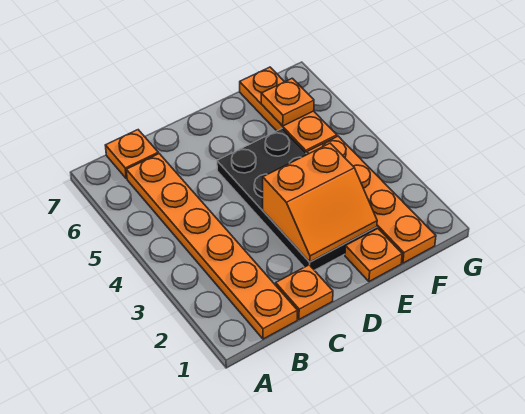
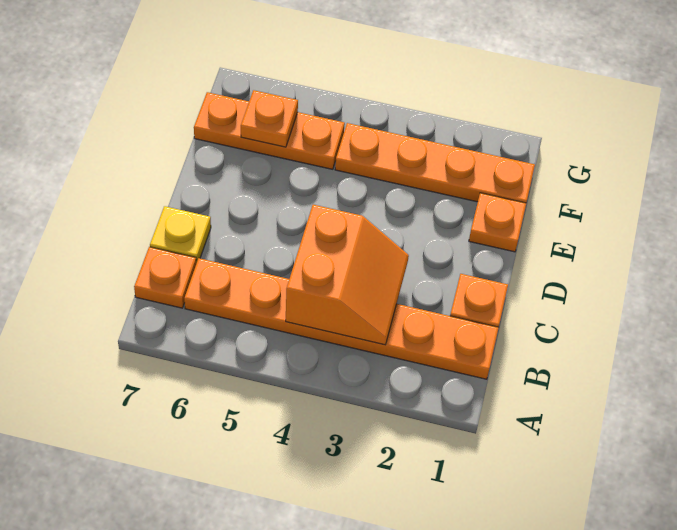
none -> yellow 1x1 plate [150,206,211,263]
black 2x4 plate [217,129,377,270] -> none
orange 2x2 slope [263,143,377,262] -> orange 2x2 slope moved to [286,205,409,345]

